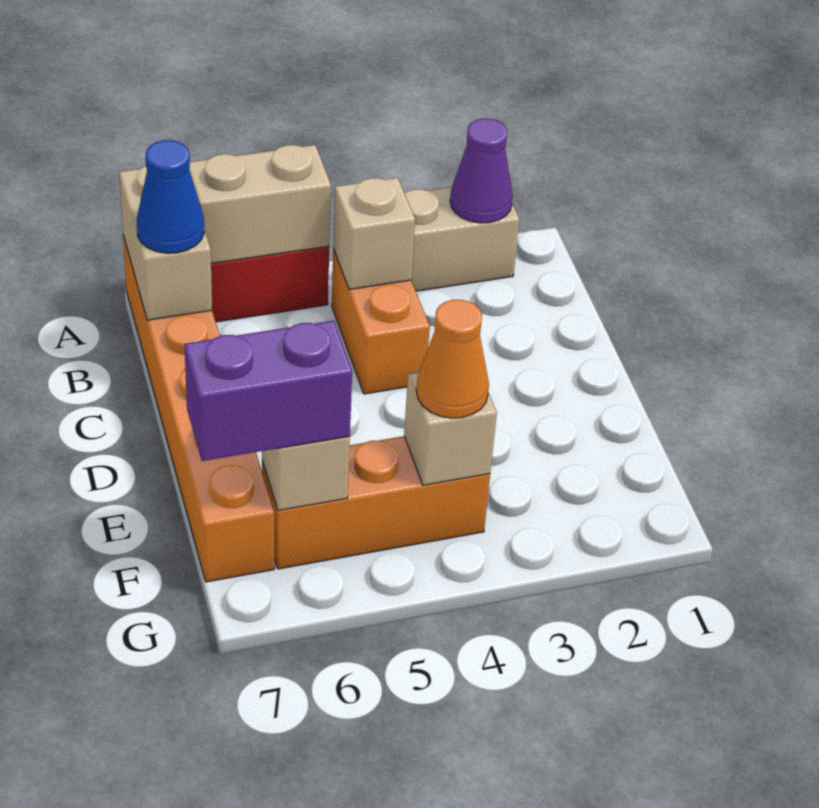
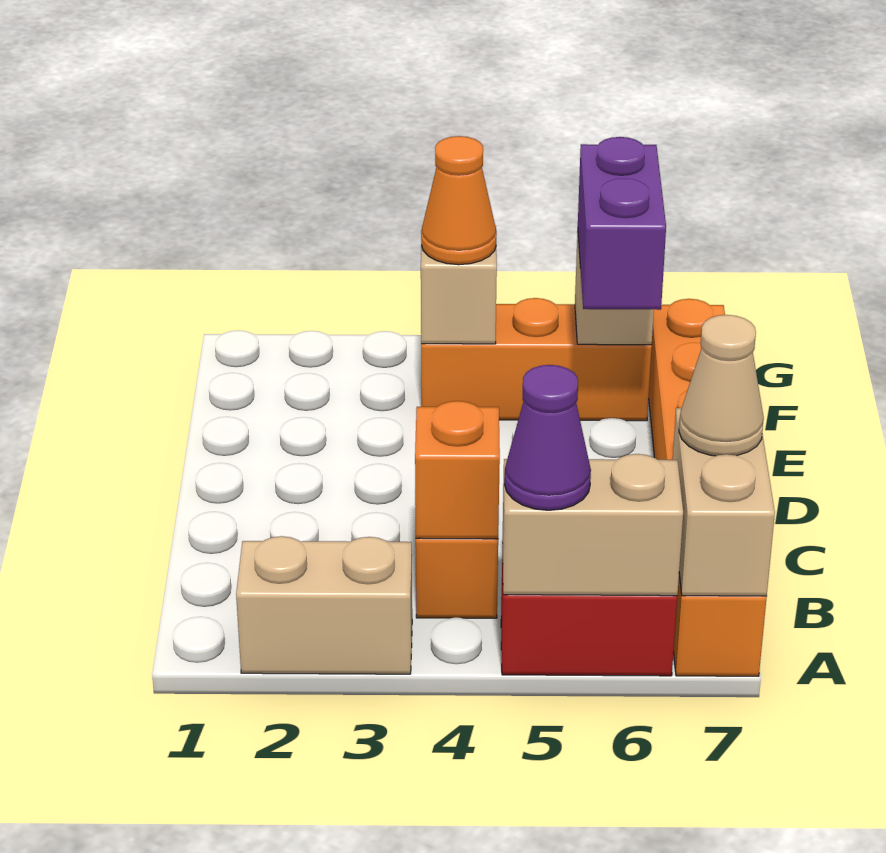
purple 1x1 cone [450,119,513,223] -> purple 1x1 cone moved to [504,365,591,510]
tan 1x1 brick [333,178,415,290] -> orange 1x1 brick [415,401,500,539]
blue 1x1 cone [137,140,204,253] -> tan 1x1 cone [679,315,764,456]
purple 1x2 brick [184,320,352,461] -> purple 1x2 brick turned to [578,137,666,310]

